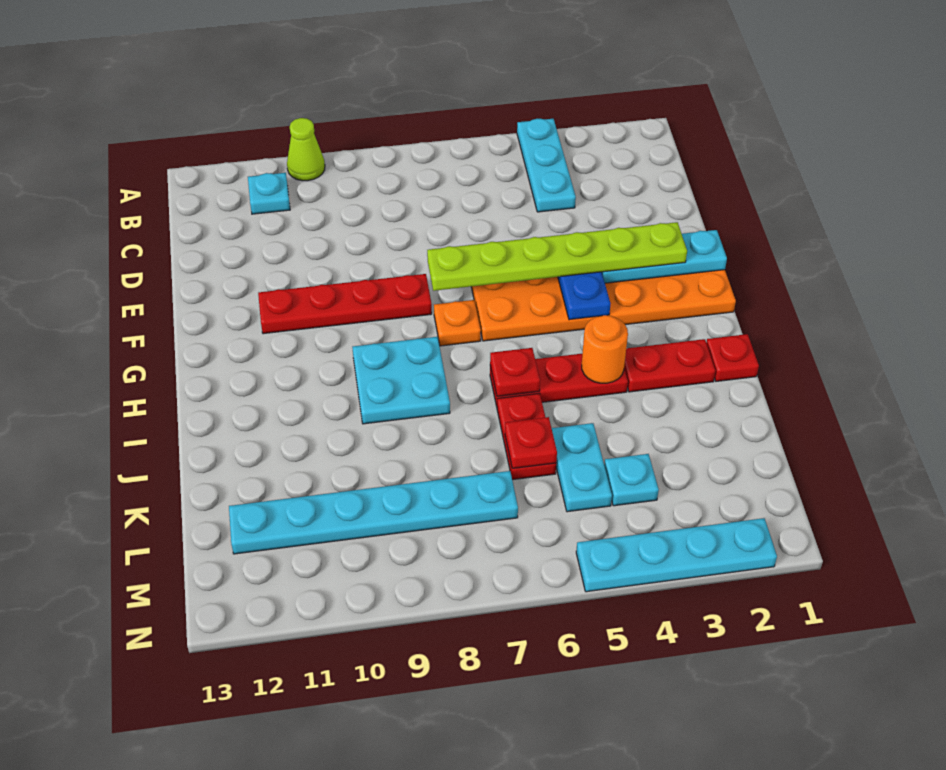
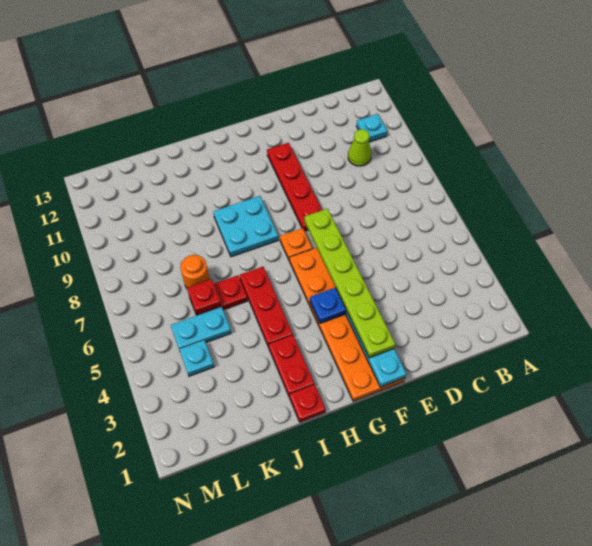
cyan 1x3 plate [517,119,576,212] -> none
lime 1x1 cone [287,118,325,181] -> lime 1x1 cone moved to [348,129,371,166]
orange 1x1 round brick [582,315,628,383] -> orange 1x1 round brick moved to [180,255,210,288]
red 1x1 plate [490,348,540,396] -> none
cyan 1x6 plate [229,471,518,554] -> none
cyan 1x4 plate [576,518,777,592] -> none

